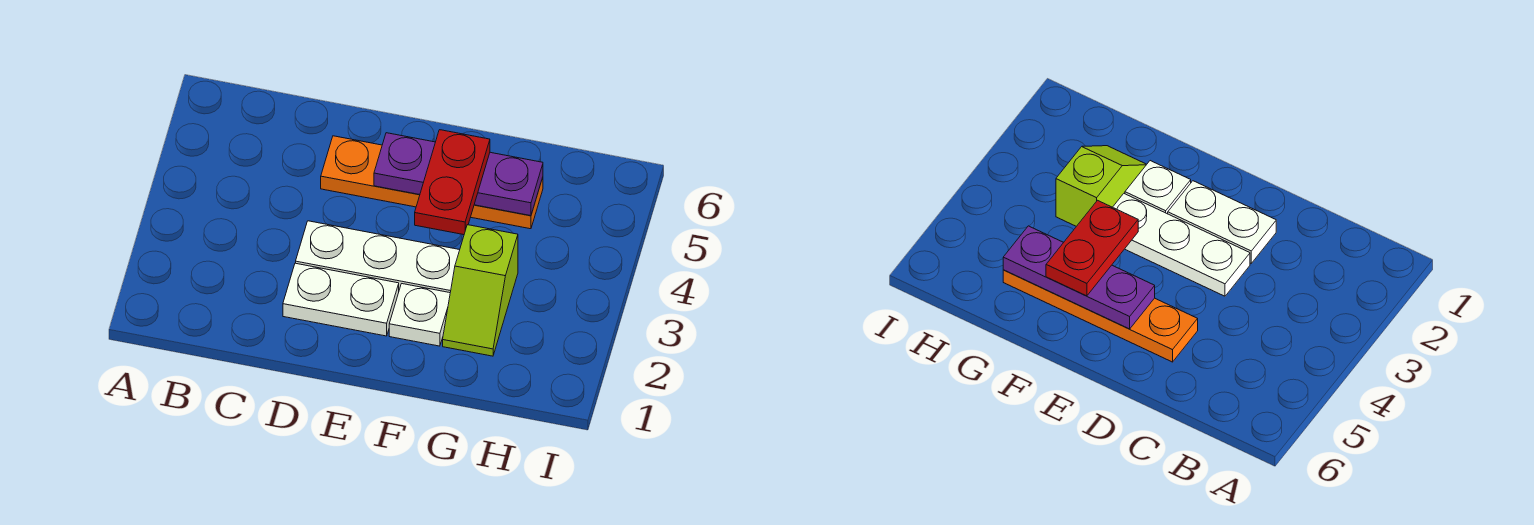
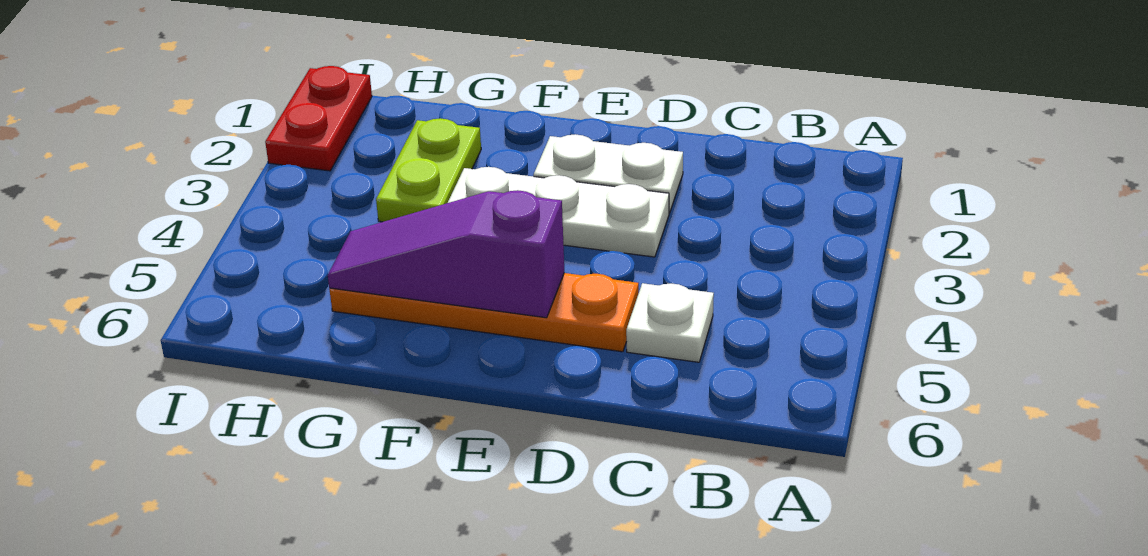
purple 1x3 plate [374,133,543,216] -> purple 1x3 slope [328,190,564,318]
white 1x1 plate [389,284,450,346] -> white 1x1 plate moved to [626,283,714,362]
red 1x2 plate [415,130,490,235] -> red 1x2 plate moved to [265,66,372,171]
lime 1x2 slope [443,225,518,356] -> lime 1x2 plate [376,118,481,222]

